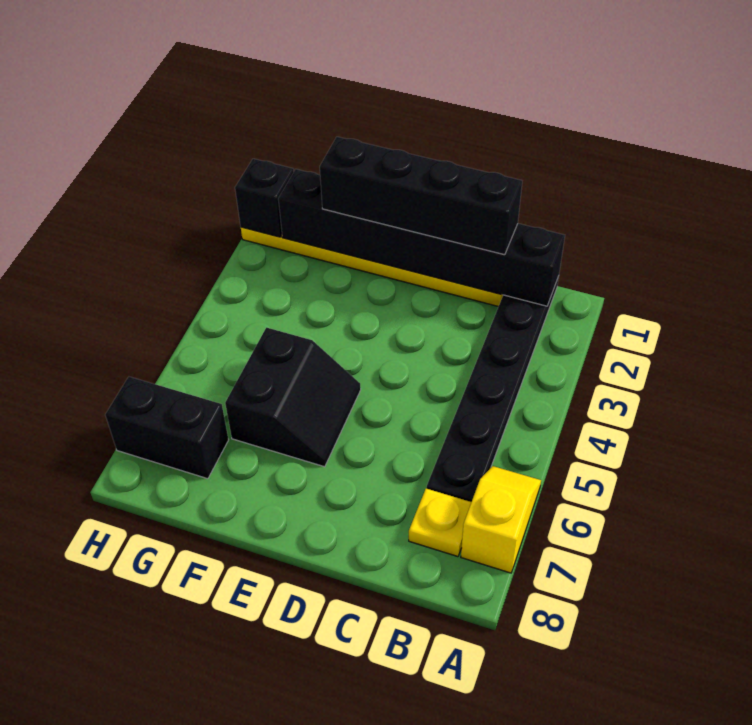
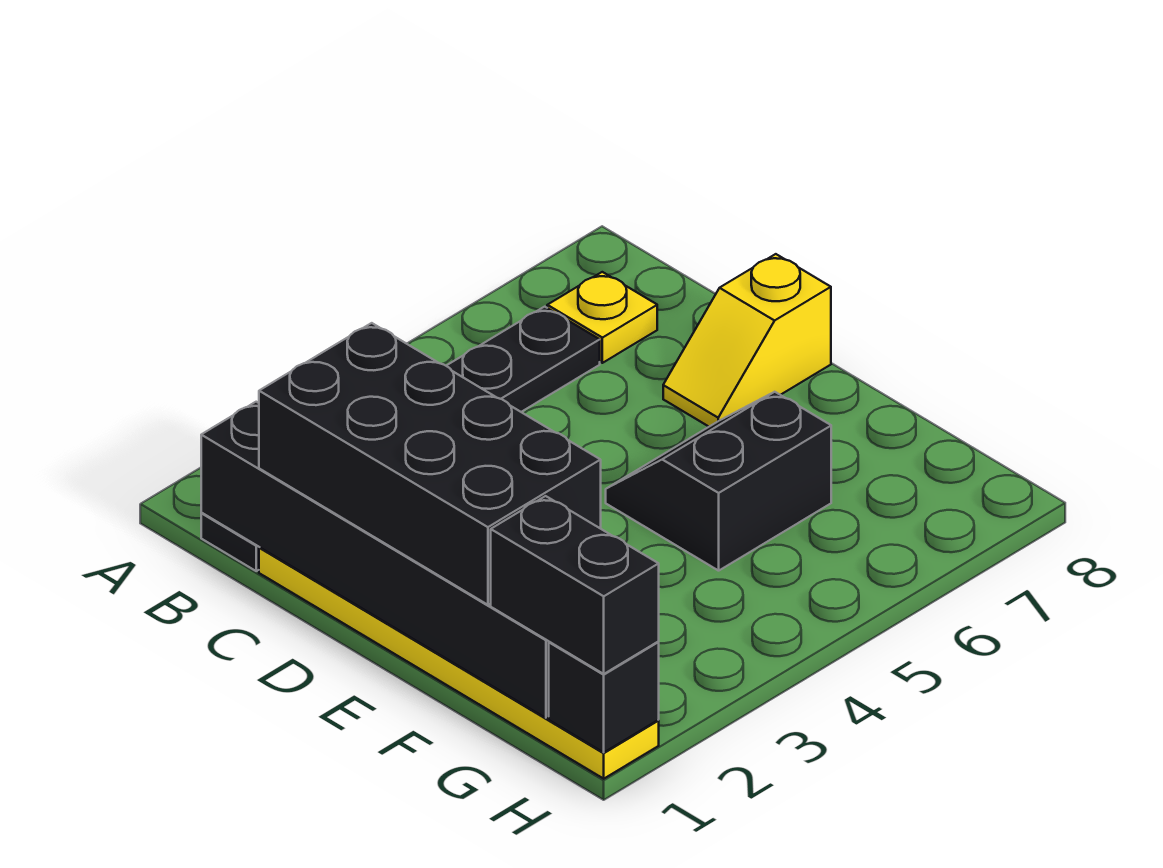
yellow 1x2 slope [461,466,541,573] -> yellow 1x2 slope moved to [663,254,831,427]
black 1x4 brick [320,137,522,255] -> black 2x4 brick [259,323,601,605]
black 1x2 brick [105,377,229,479] -> black 1x2 brick moved to [491,496,659,674]

